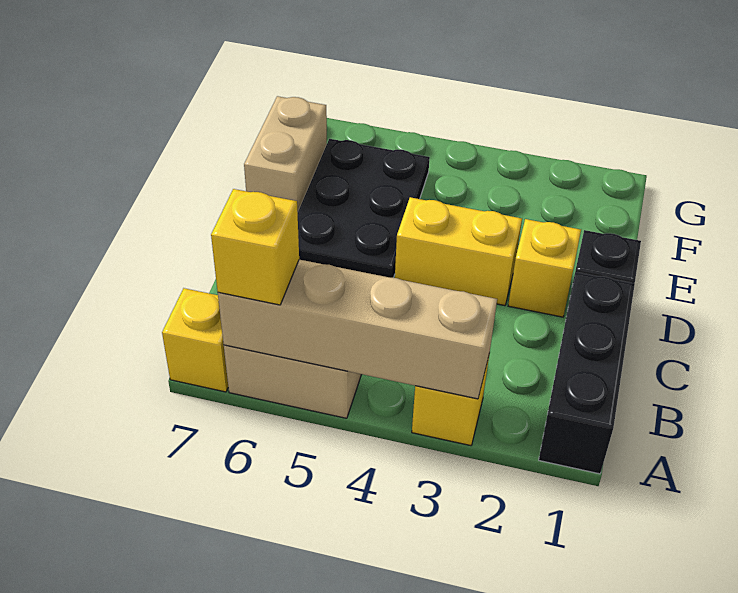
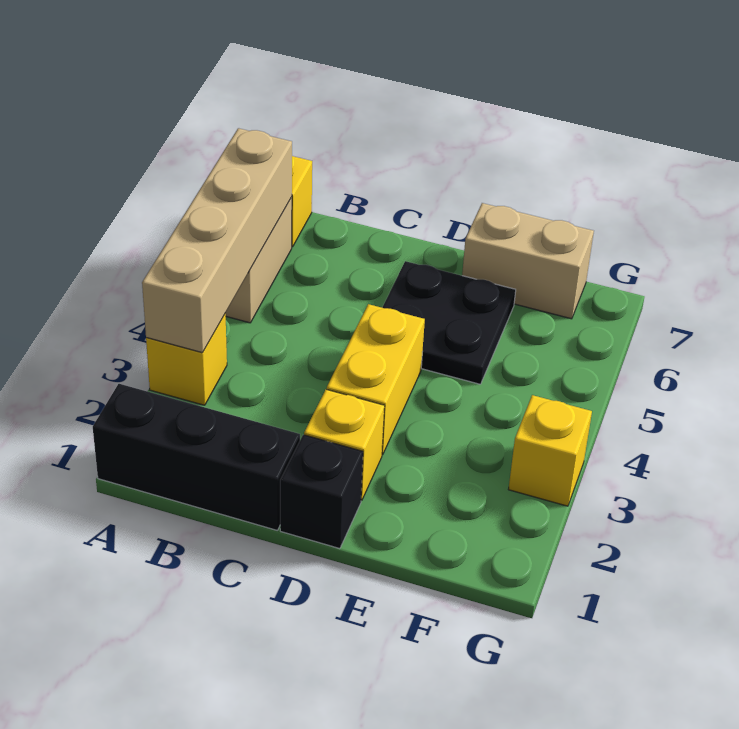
yellow 1x1 brick [211,189,299,305] -> yellow 1x1 brick moved to [508,395,592,506]
black 2x3 plate [298,139,430,278] -> black 2x2 plate [382,261,516,384]

